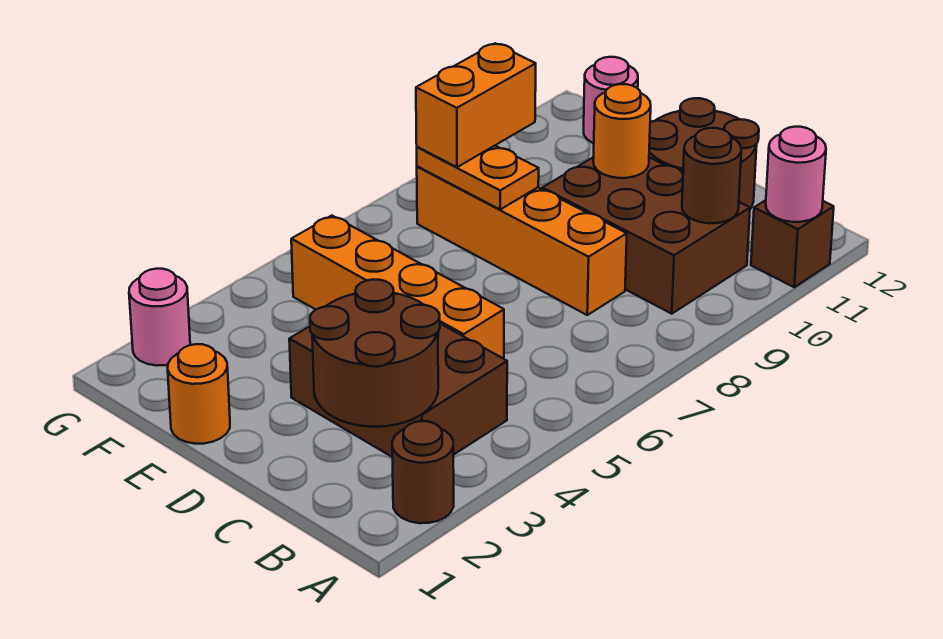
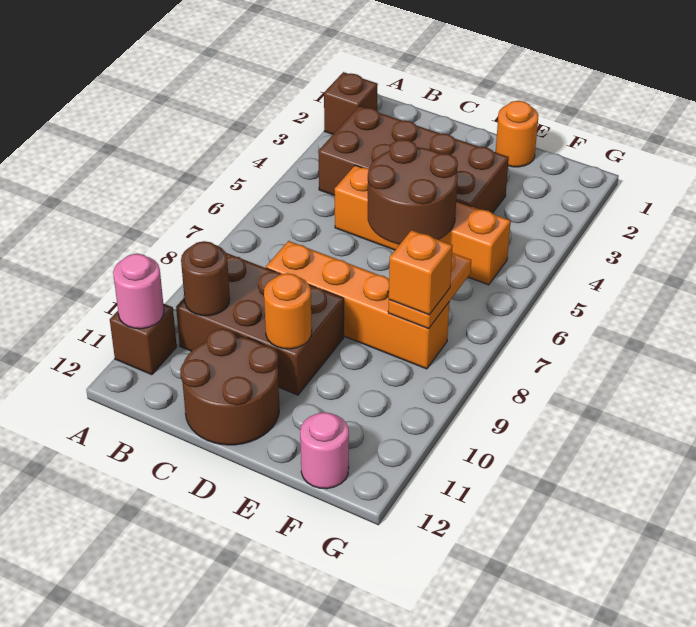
brown 1x1 round brick [392,421,454,523] -> brown 1x1 brick [324,72,378,134]
brown 2x2 round brick [310,279,440,427] -> brown 2x2 round brick moved to [368,139,458,244]
brown 2x3 brick [289,324,507,457] -> brown 2x4 brick [318,106,509,213]
orange 1x2 plate [417,146,539,210] -> orange 1x2 plate turned to [388,253,471,329]
orange 1x2 brick [416,43,536,167] -> orange 1x1 brick [389,230,453,315]
pink 1x1 round brick [129,269,190,366] -> none

